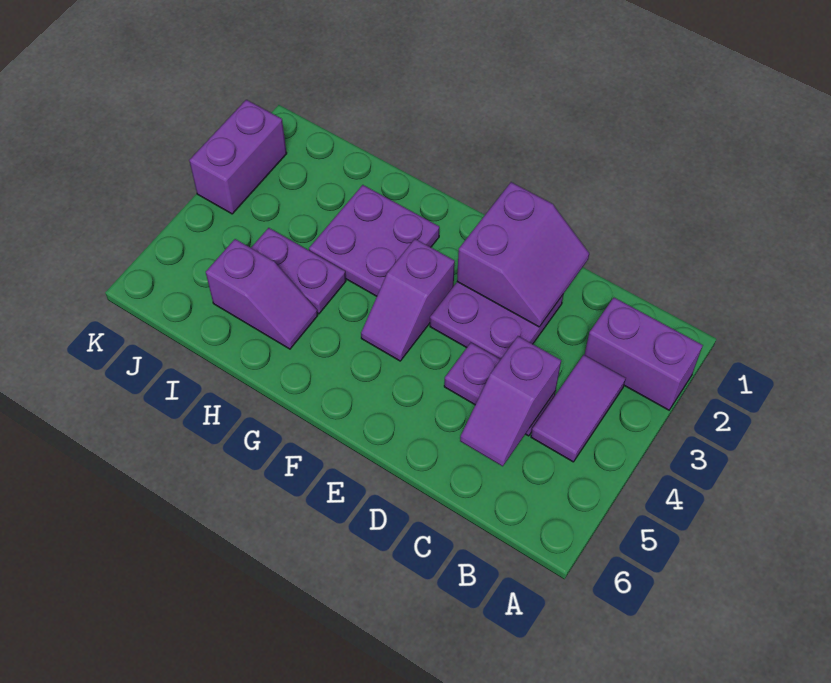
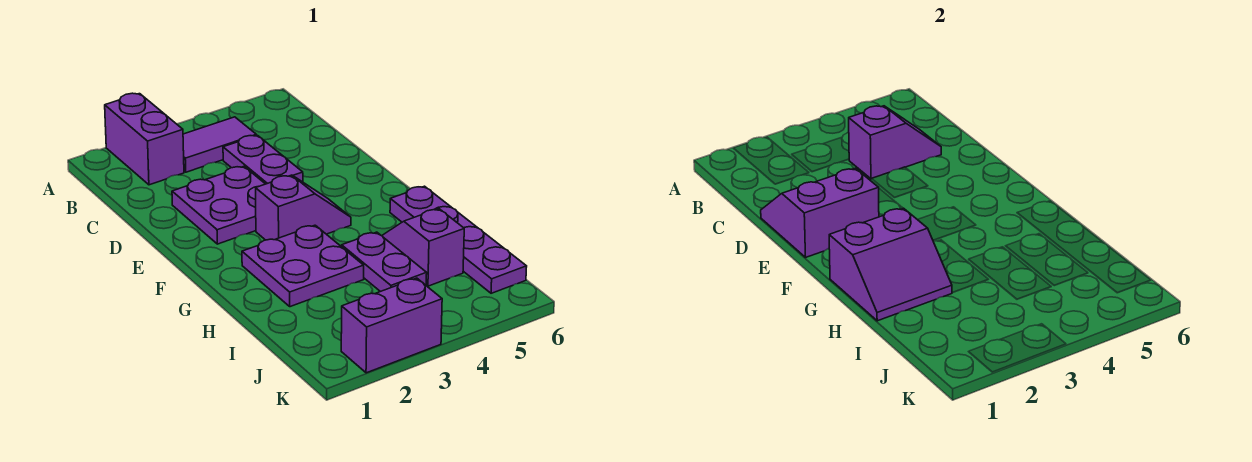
none -> purple 2x2 slope [829,208,952,321]
none -> purple 1x4 plate [390,186,527,293]

